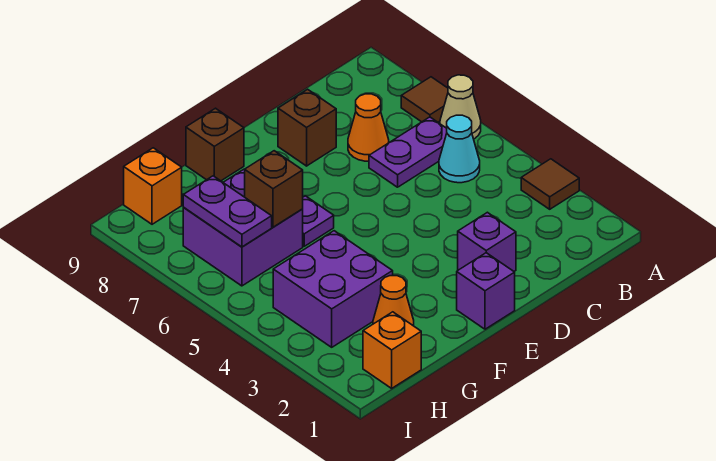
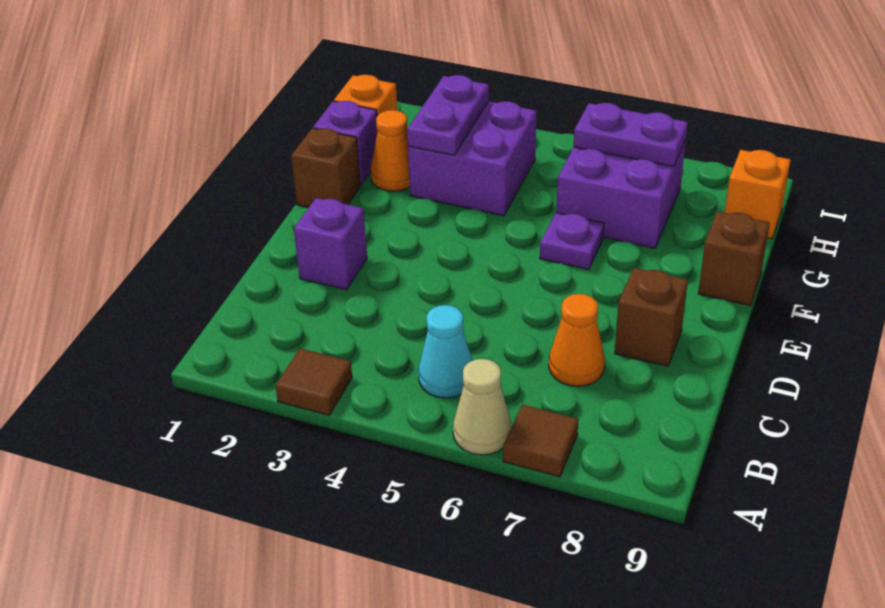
purple 1x2 plate [369,117,447,187] -> purple 1x2 plate moved to [407,75,489,155]
purple 1x1 brick [457,253,515,329] -> purple 1x1 brick moved to [313,101,378,185]
brown 1x1 brick [245,151,303,227] -> brown 1x1 brick moved to [291,128,360,208]

